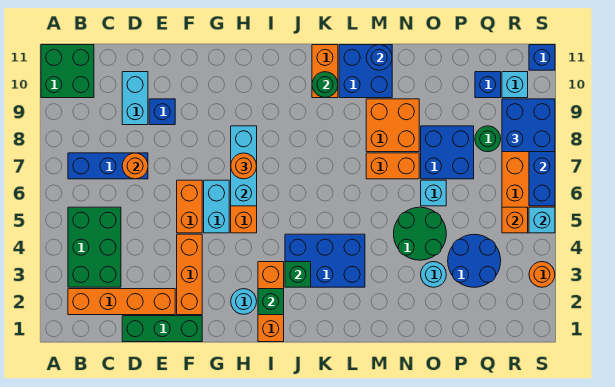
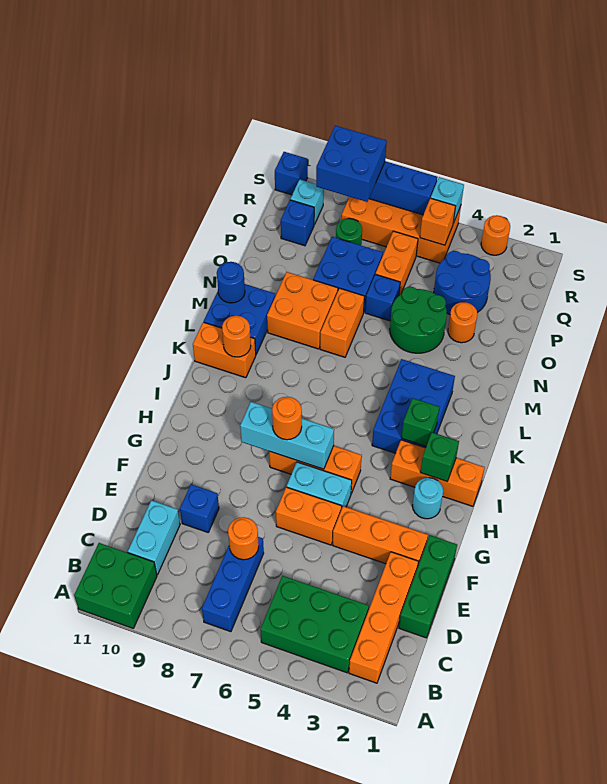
cyan 1x2 brick [122,72,148,125] -> cyan 1x2 brick turned to [128,500,180,575]
green 1x1 round brick [312,72,338,98] -> orange 1x1 round brick [222,316,251,357]
cyan 1x1 round brick [421,262,446,287] -> orange 1x1 round brick [448,302,478,343]
cyan 1x1 brick [421,180,446,206] -> blue 1x1 brick [365,274,400,321]
none -> orange 1x2 brick [376,231,418,295]

